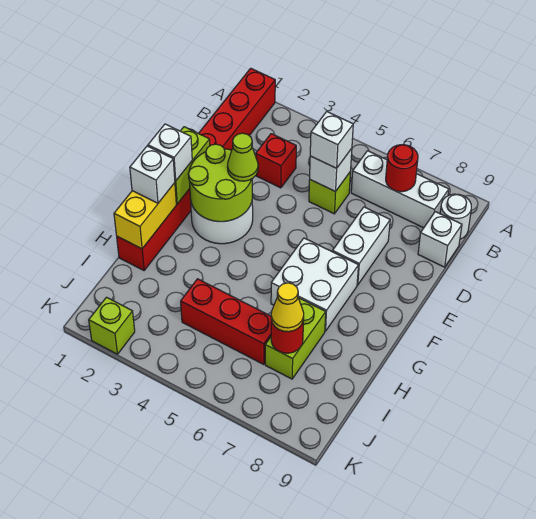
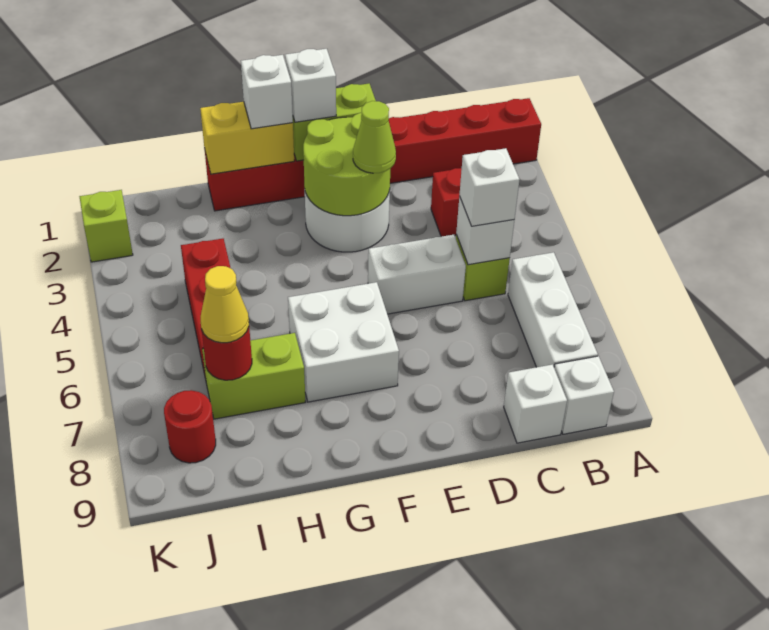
red 1x1 round brick [386,145,418,192] -> red 1x1 round brick moved to [164,390,216,463]
white 1x1 round brick [440,194,471,239] -> white 1x1 brick [554,356,614,434]
white 1x2 brick [332,207,390,285] -> white 1x2 brick moved to [368,235,466,314]

